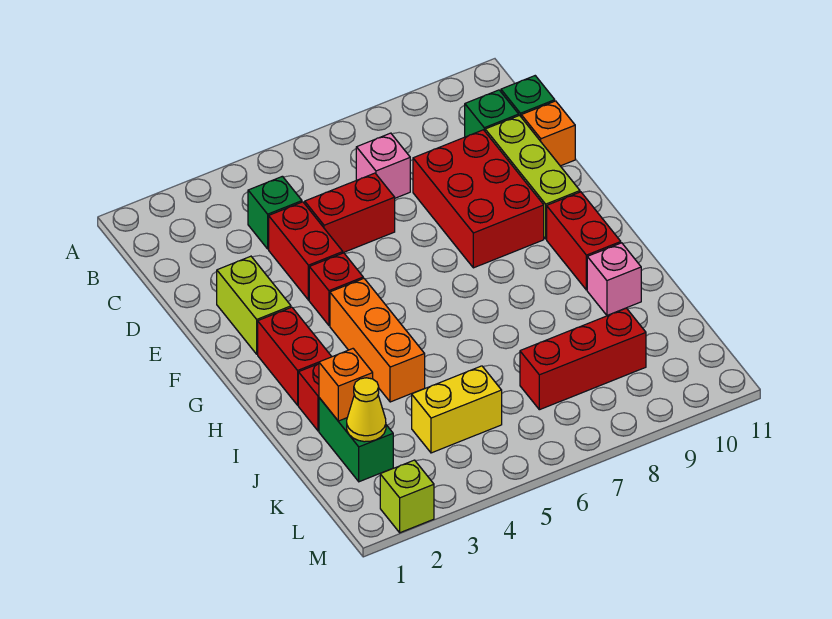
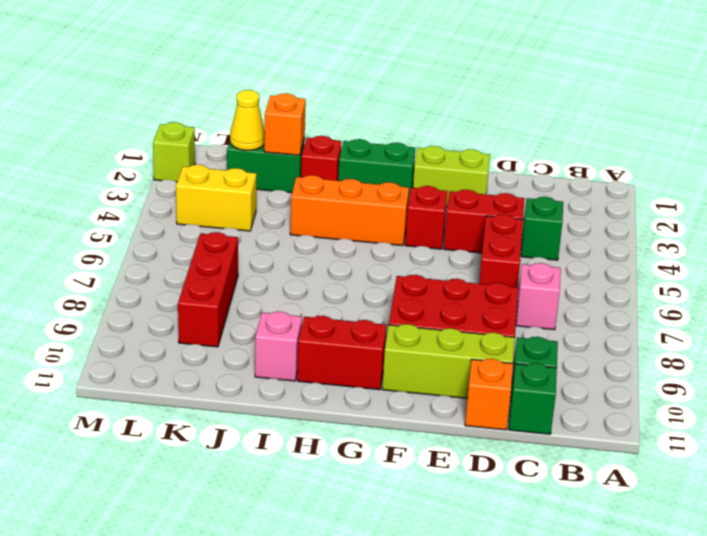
red 1x2 brick [258,307,332,405] -> green 1x2 brick [338,139,415,202]
yellow 1x2 brick [412,366,502,453] -> yellow 1x2 brick turned to [176,165,256,231]

